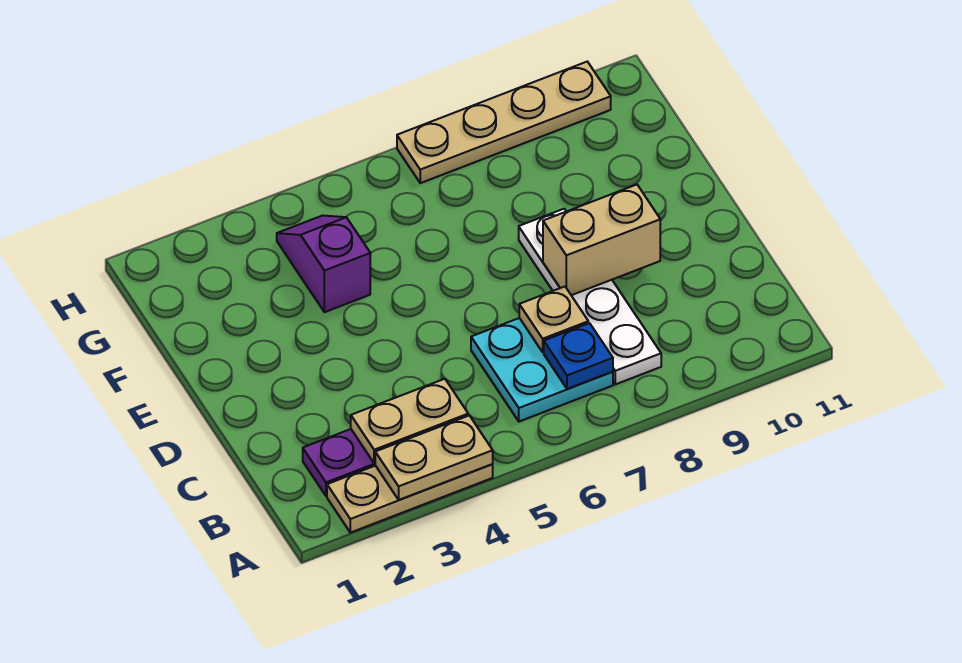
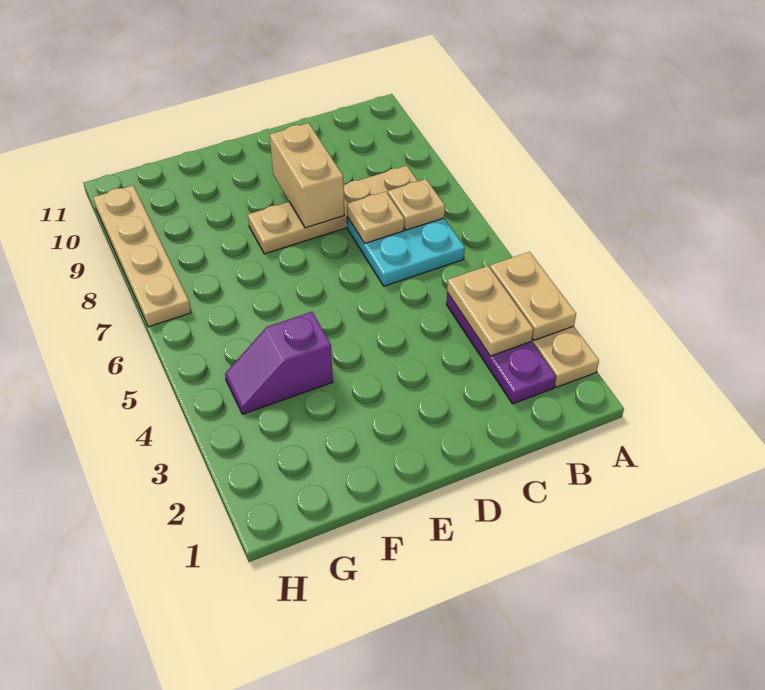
blue 1x1 plate [544,323,613,389] -> tan 1x1 plate [388,179,445,230]
white 1x4 plate [519,209,661,384] -> tan 1x4 plate [248,166,418,254]

